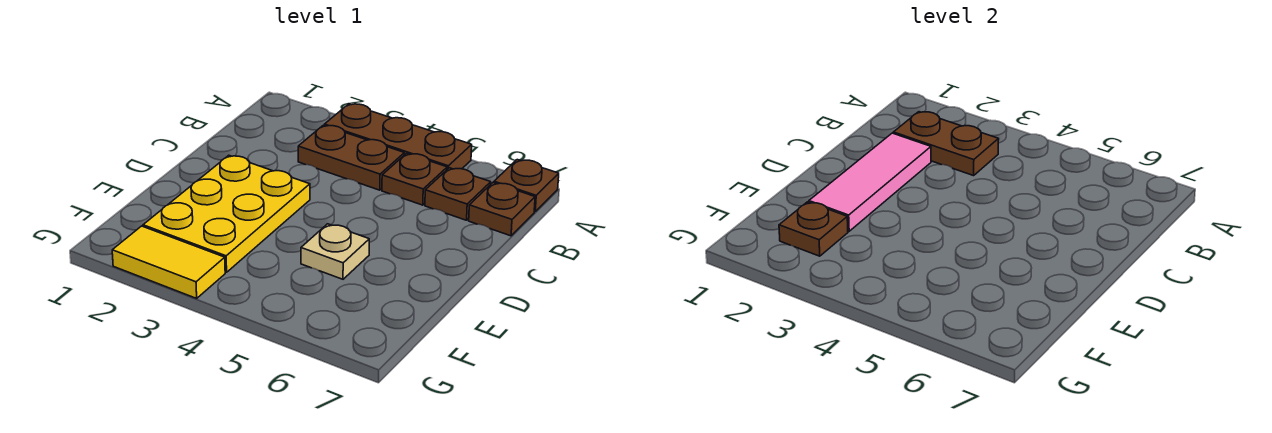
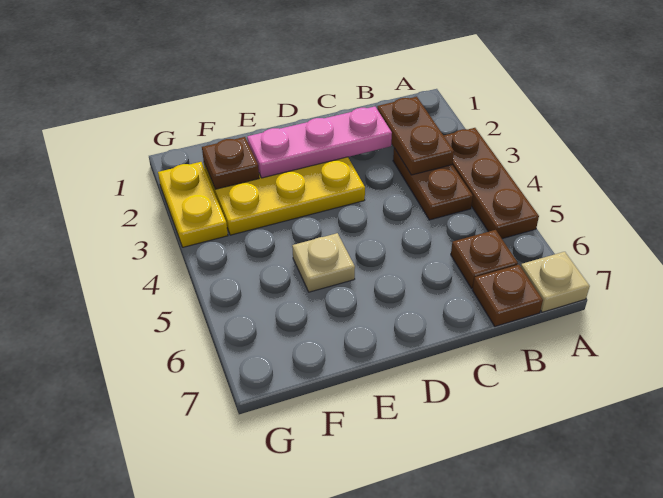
brown 1x1 plate [494,160,559,211] -> tan 1x1 plate [521,252,590,312]
brown 1x1 plate [382,153,447,205] -> none
pink 1x3 tile [809,133,931,231] -> pink 1x3 plate [247,106,392,178]
yellow 1x2 tile [112,226,225,298] -> yellow 1x2 plate [158,162,228,247]

